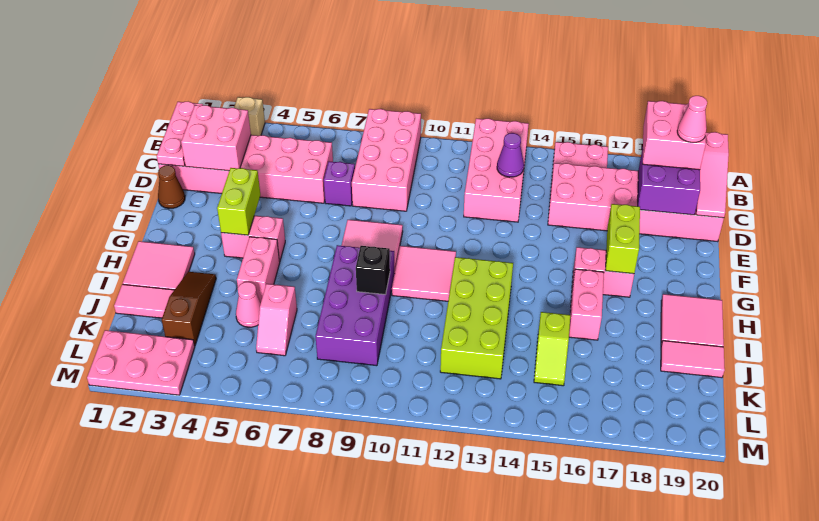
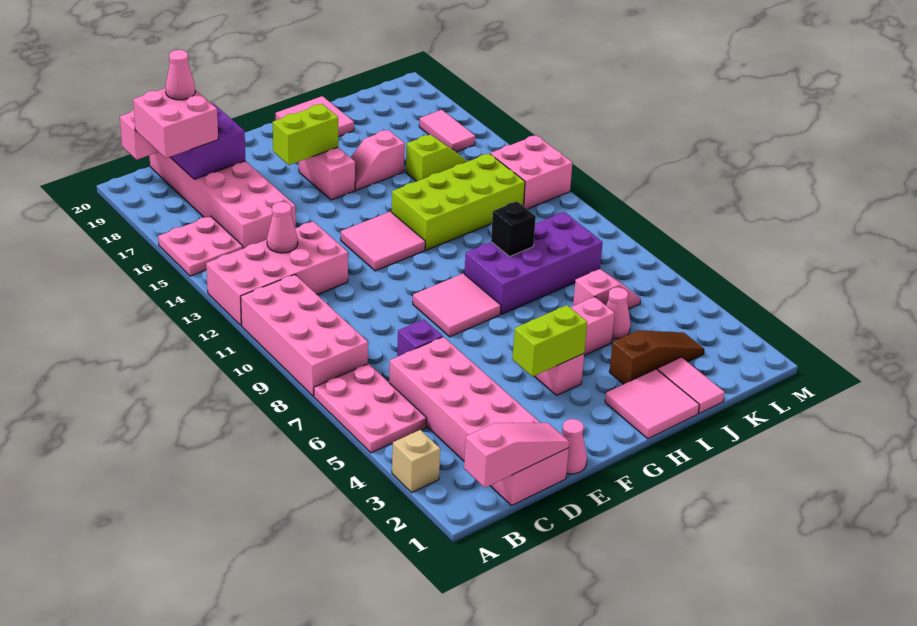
pink 2x4 brick [352,109,421,211] -> pink 2x4 brick turned to [241,275,368,396]
pink 1x3 plate [157,102,203,166] -> pink 1x3 slope [464,423,569,488]
pink 2x2 brick [181,105,251,171] -> pink 2x2 brick moved to [490,135,572,209]
purple 1x1 cone [497,133,524,177] -> pink 1x1 cone [267,202,298,253]
brown 1x1 cone [158,165,185,209] -> pink 1x1 cone [562,419,587,474]
pink 2x2 tile [392,246,456,301] -> pink 2x2 tile moved to [341,212,425,271]
pink 1x2 brick [569,269,604,340] -> pink 1x2 slope [351,130,405,190]
brown 1x3 slope [162,272,216,346] -> brown 1x3 slope turned to [609,330,704,384]
pink 1x2 tile [661,341,725,378] -> pink 1x2 tile moved to [419,110,475,152]
pink 2x3 plate [87,330,195,395] -> pink 2x3 plate moved to [314,364,427,453]

